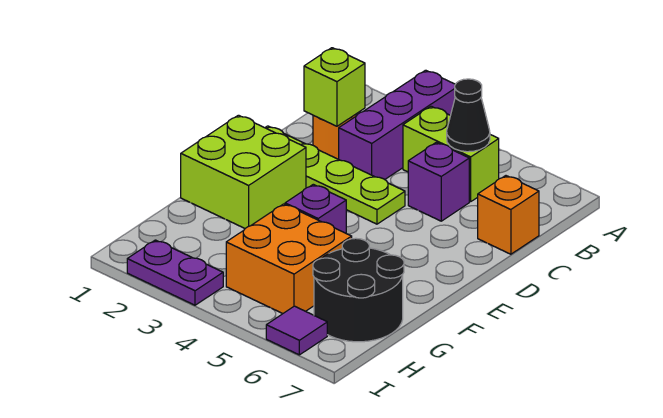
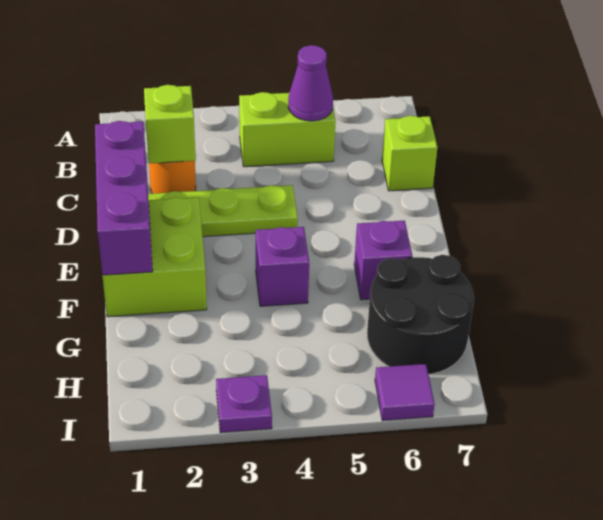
purple 1x3 brick [339,70,455,179] -> purple 1x3 brick moved to [95,121,153,275]
black 1x1 cone [447,79,490,152] -> purple 1x1 cone [288,45,333,121]
purple 1x1 brick [408,142,469,221] -> purple 1x1 brick moved to [354,221,412,300]
orange 1x1 brick [478,176,539,254] -> lime 1x1 brick [382,116,437,191]
orange 2x2 brick [226,204,352,313] -> none
purple 1x2 plate [127,240,223,305] -> purple 1x1 plate [216,375,272,433]

